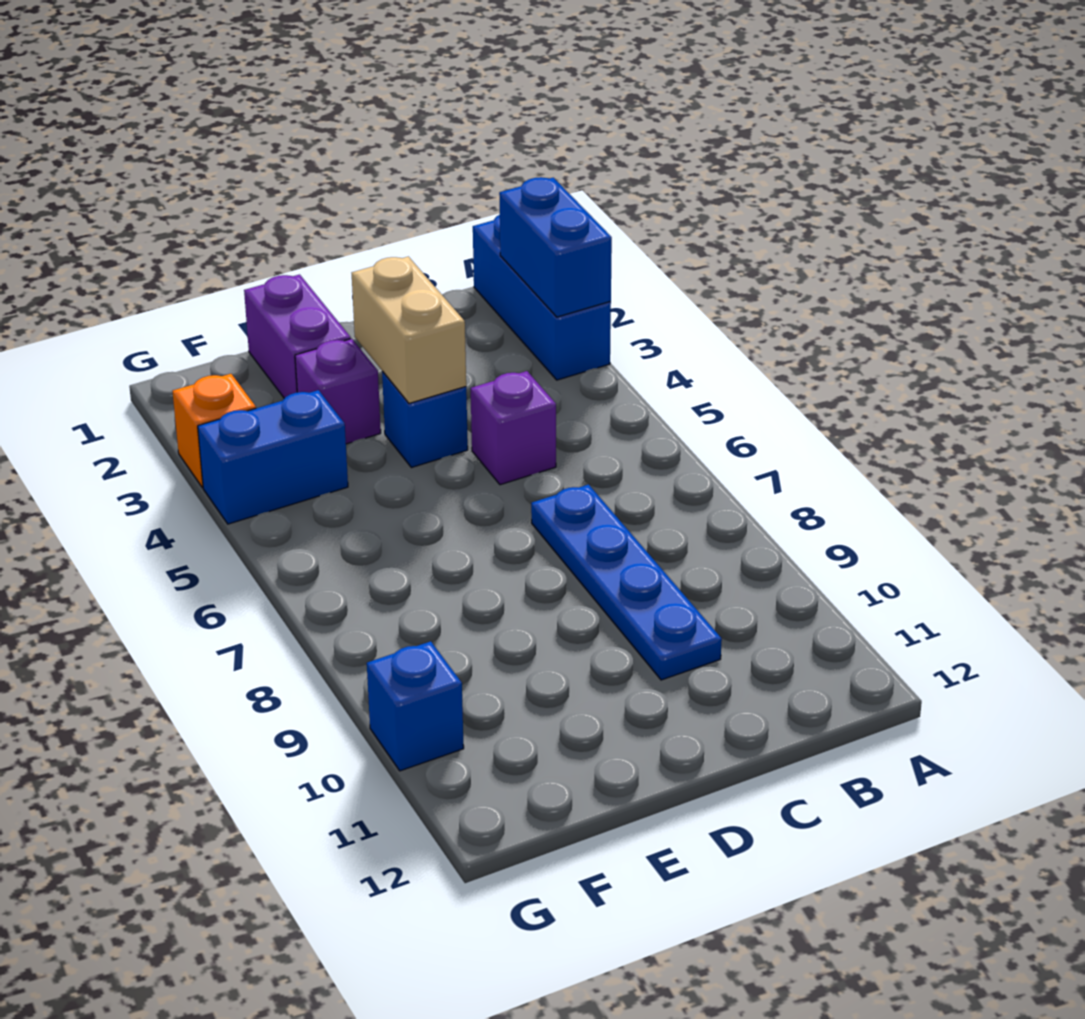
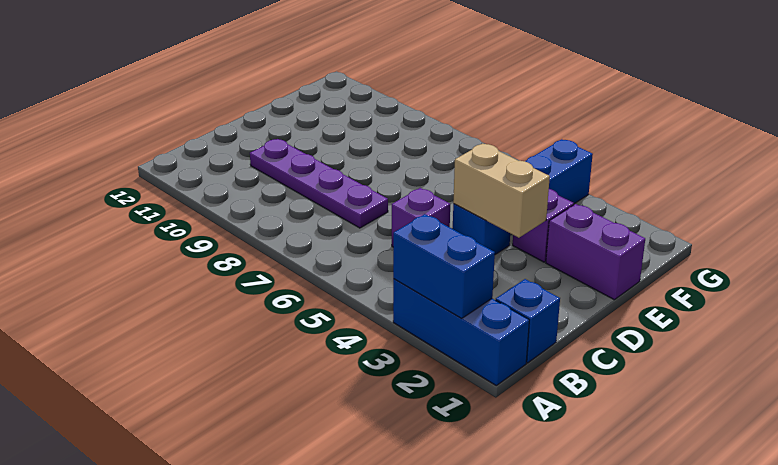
blue 1x4 plate [531,484,722,680] -> purple 1x4 plate [250,139,388,228]
orange 1x1 brick [173,374,256,488] -> none
blue 1x1 brick [367,641,464,771] -> blue 1x1 brick moved to [496,279,560,363]

